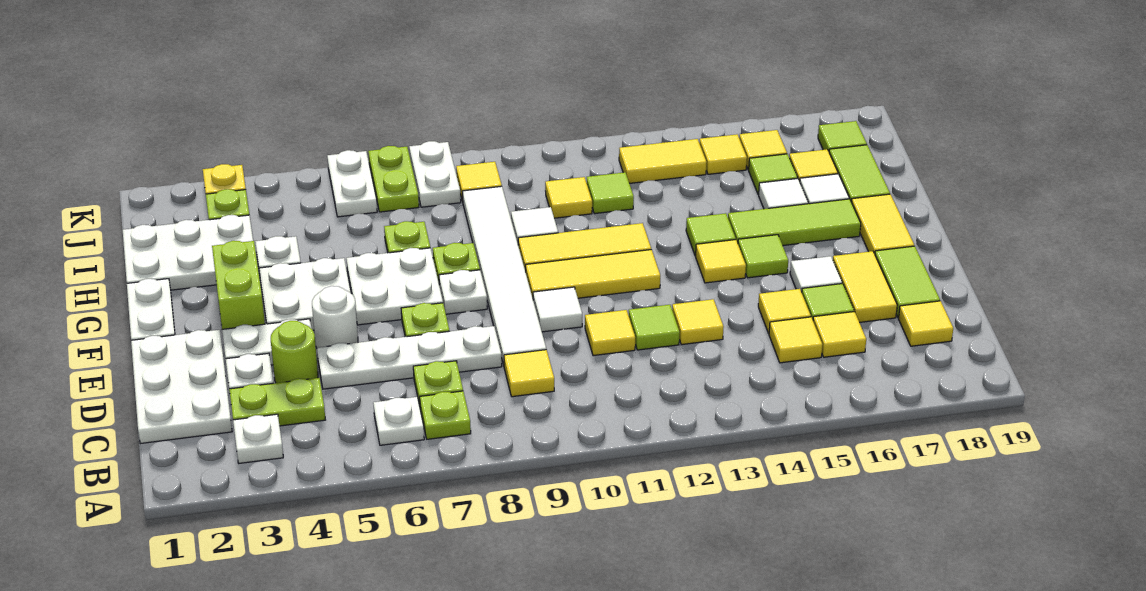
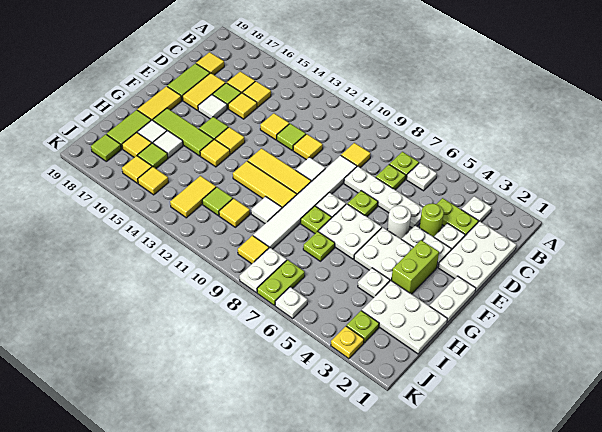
lime 1x1 tile [686,213,736,256] -> yellow 1x1 tile [200,139,230,167]
white 1x2 plate [327,150,377,217] -> white 1x1 plate [275,287,308,318]
yellow 1x2 tile [619,139,707,183] -> yellow 1x2 tile turned to [170,176,216,218]

